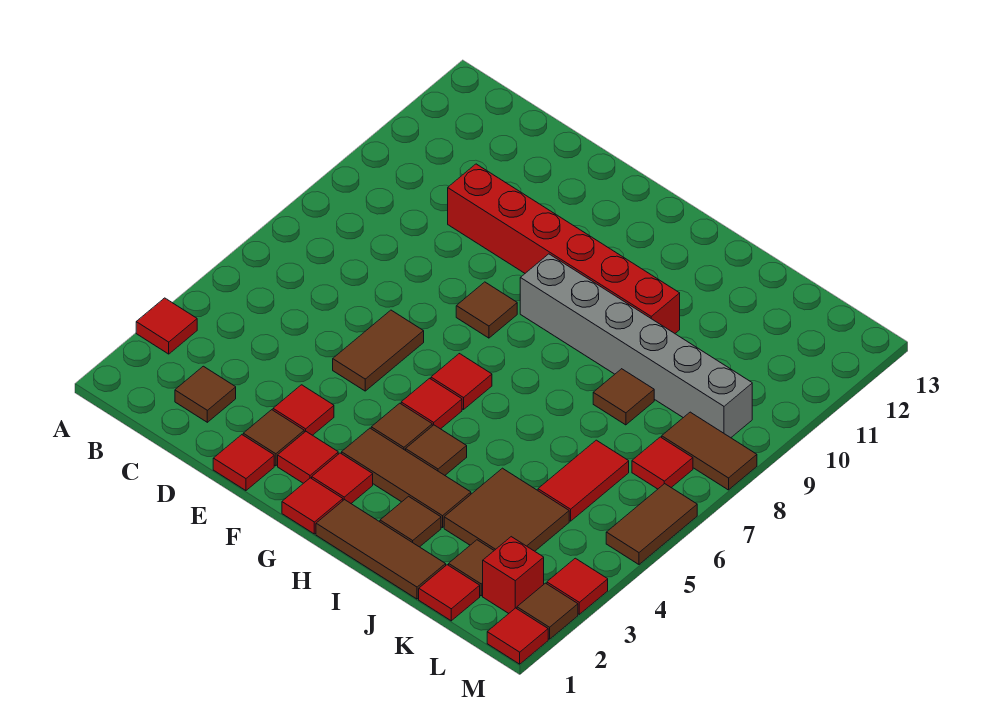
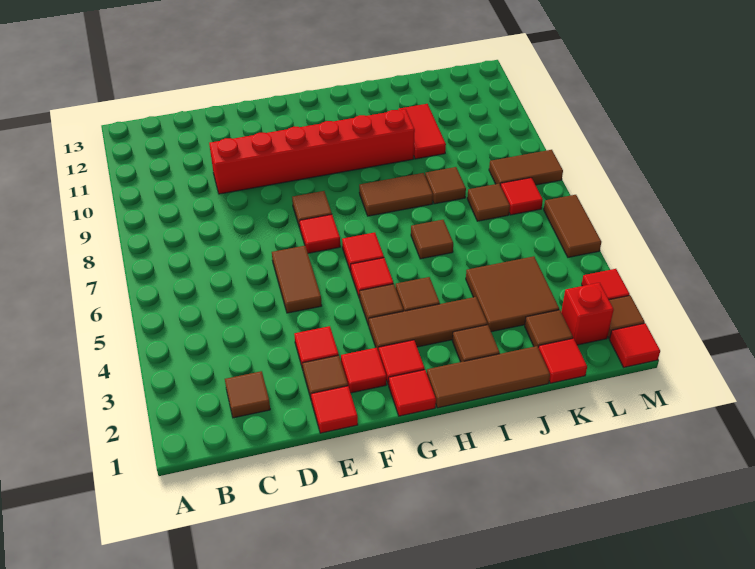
red 1x1 tile [136,298,197,354] -> red 1x1 tile moved to [300,215,340,253]
grey 1x6 brick [520,254,752,438] -> none
none -> brown 1x2 tile [359,173,433,216]
none -> brown 1x1 tile [411,220,453,259]
red 1x2 tile [538,440,629,521] -> red 1x2 tile moved to [398,104,446,159]
none -> brown 1x1 tile [467,184,510,221]

